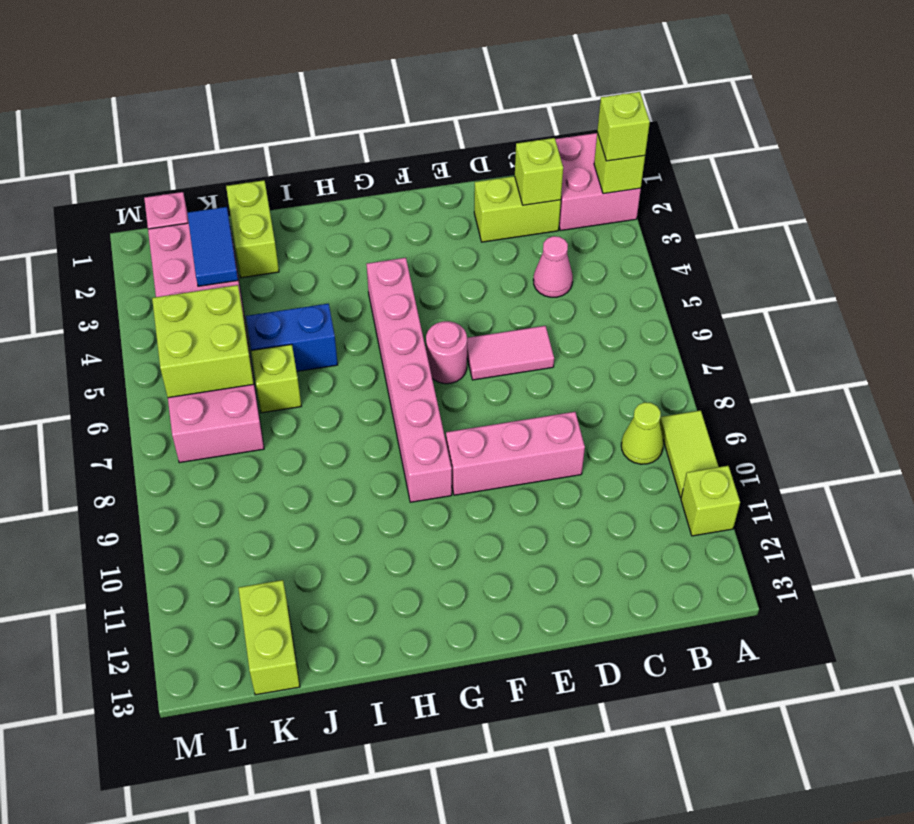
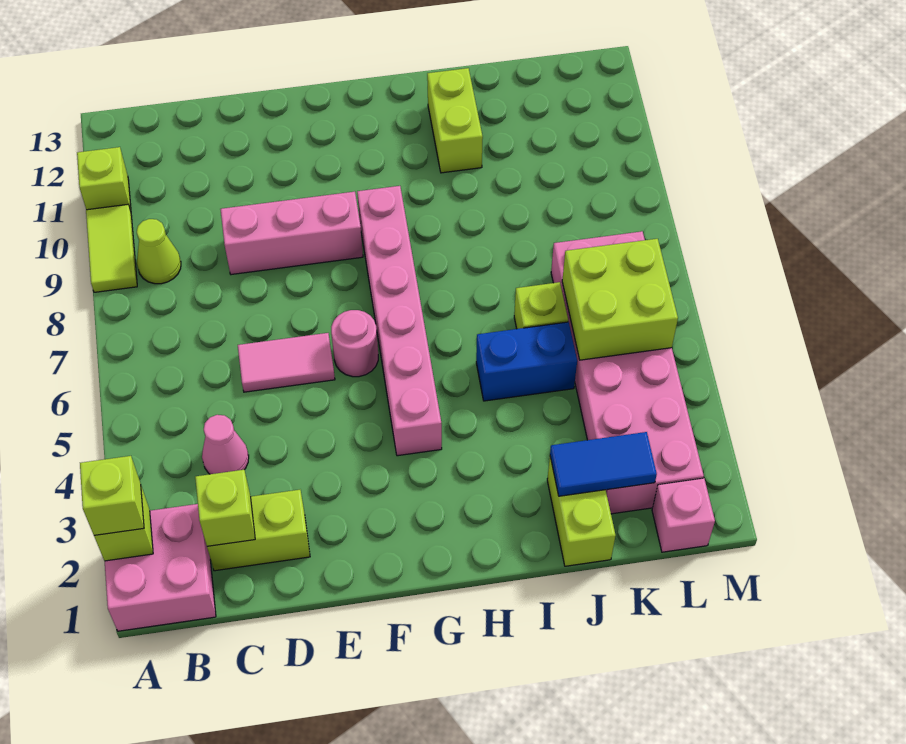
blue 1x2 tile [187,207,238,286] -> blue 1x2 tile turned to [550,432,657,496]
lime 1x2 brick [238,580,300,695] -> lime 1x2 brick moved to [427,68,483,173]

